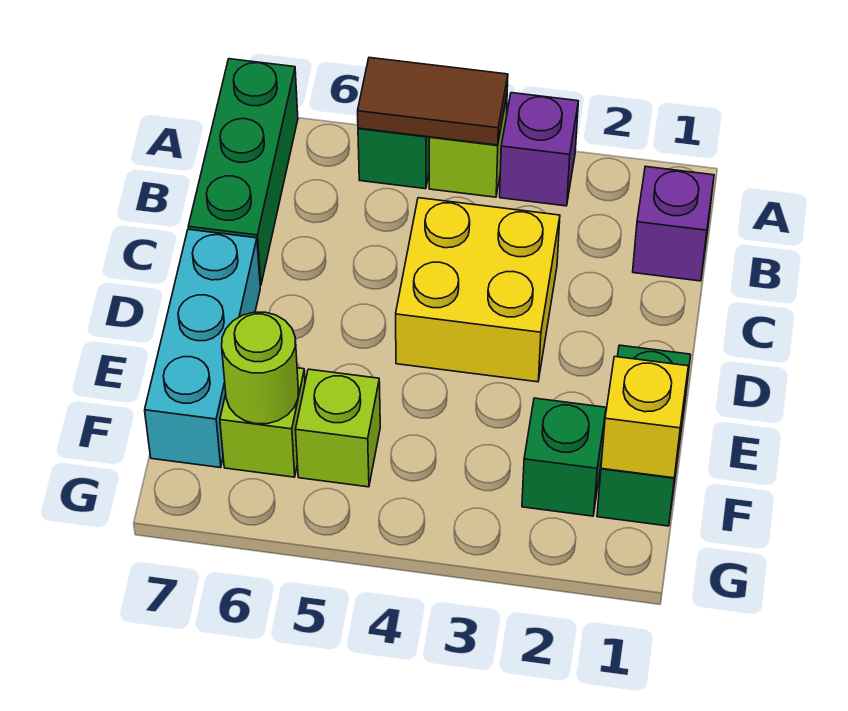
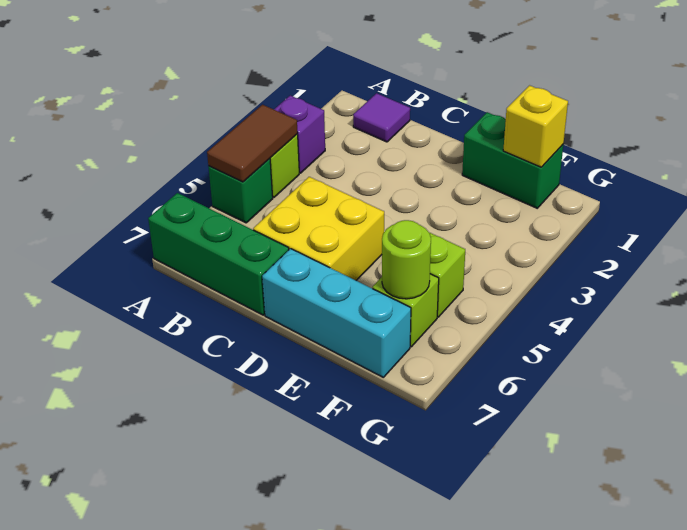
purple 1x1 brick [633,166,714,281] -> purple 1x1 tile [353,93,410,142]
yellow 2x2 brick [396,198,560,382] -> yellow 2x2 brick moved to [253,177,384,280]
green 1x1 brick [522,398,606,516] -> none

